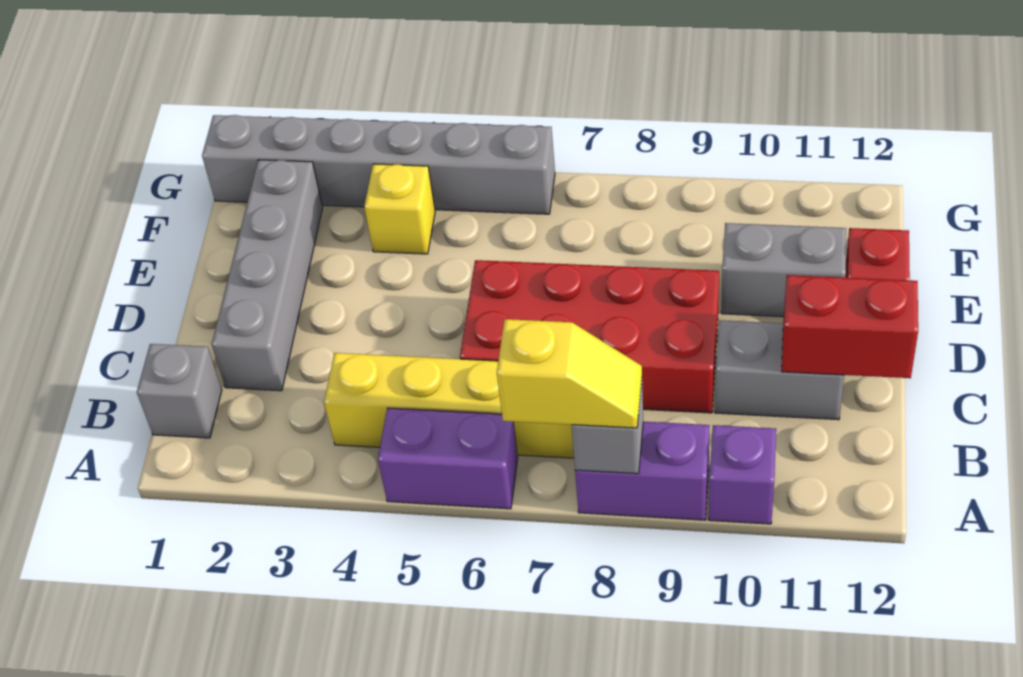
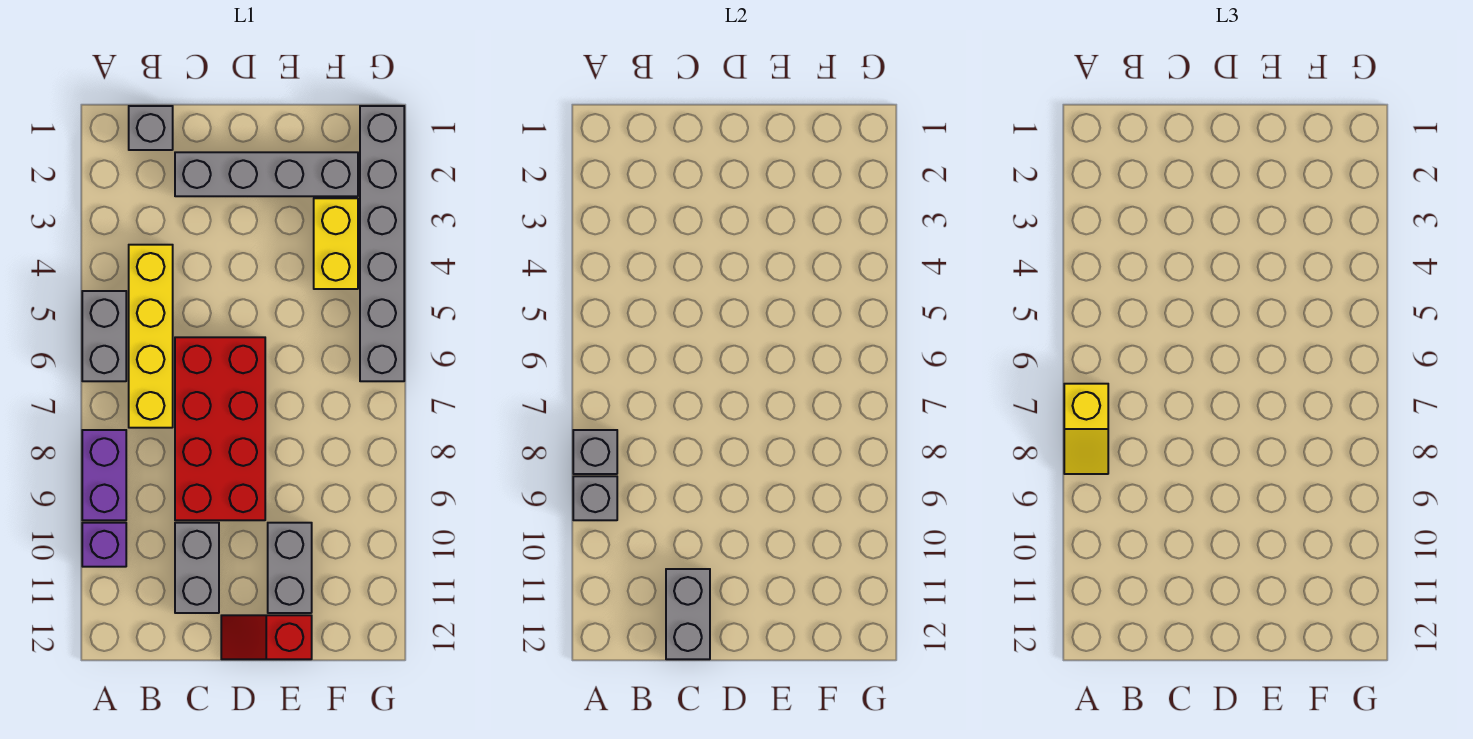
purple 1x2 brick [378,408,518,509] -> grey 1x2 brick [82,291,126,381]
none -> grey 1x1 brick [573,476,617,520]
red 1x2 brick [782,275,918,378] -> grey 1x2 brick [666,569,710,659]
yellow 1x1 brick [364,164,435,254] -> yellow 1x2 brick [314,198,358,289]

